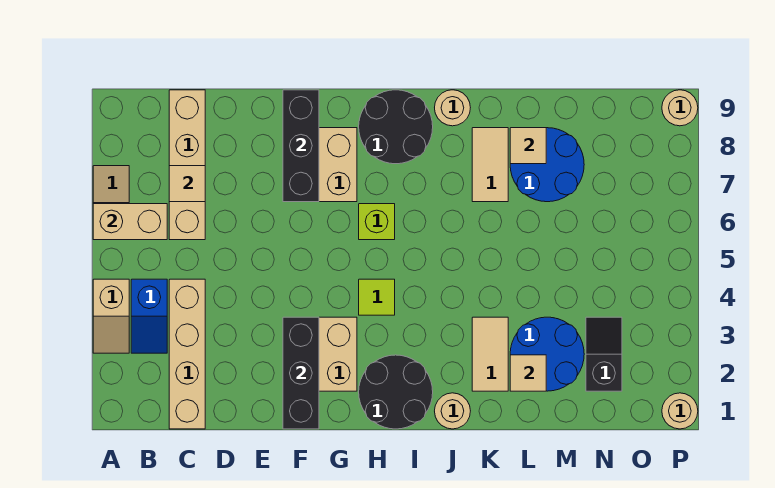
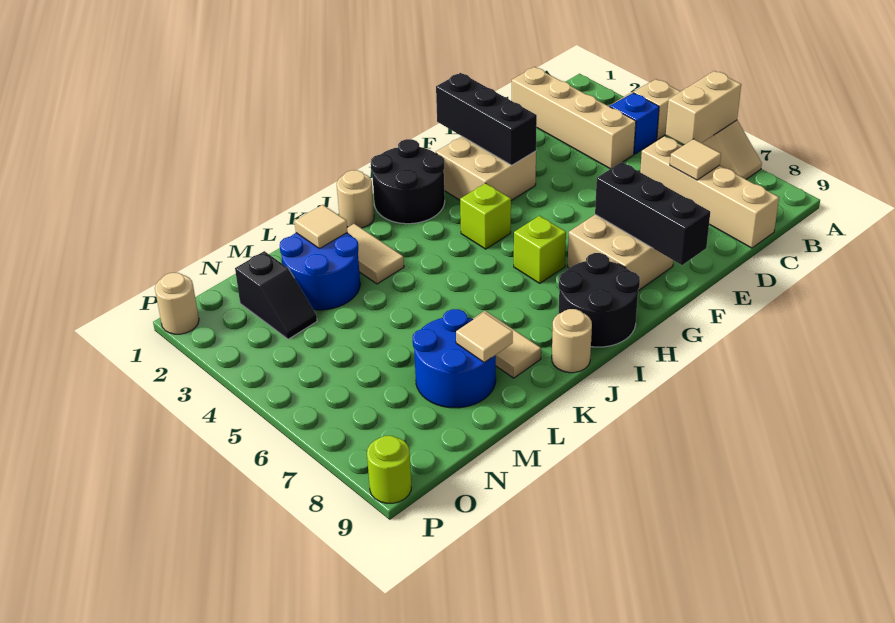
lime 1x1 tile [359,279,395,315] -> lime 1x1 brick [460,183,511,249]
tan 1x1 round brick [662,90,698,126] -> lime 1x1 round brick [367,436,411,503]

